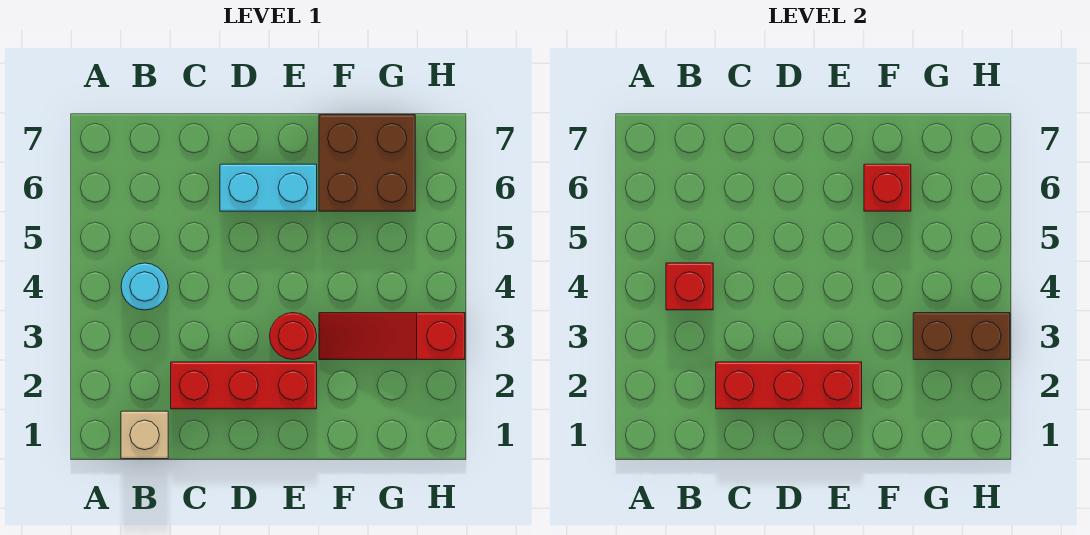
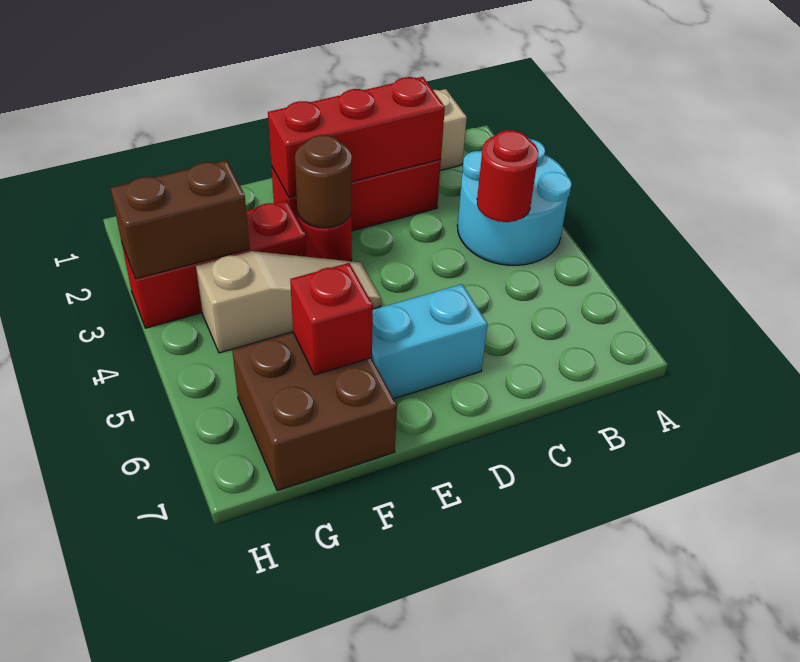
cyan 1x1 round brick [121,263,168,310] -> cyan 2x2 round brick [457,139,571,265]
red 1x1 brick [666,263,713,310] -> red 1x1 round brick [477,130,538,222]
none -> brown 1x1 round brick [295,135,352,228]
none -> tan 1x3 slope [196,251,381,353]
red 1x3 slope [319,313,465,360] -> red 1x3 brick [122,201,307,328]

